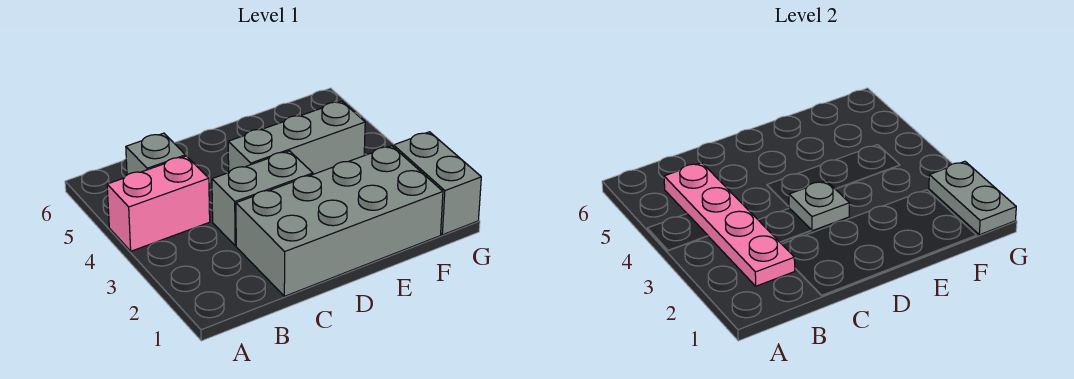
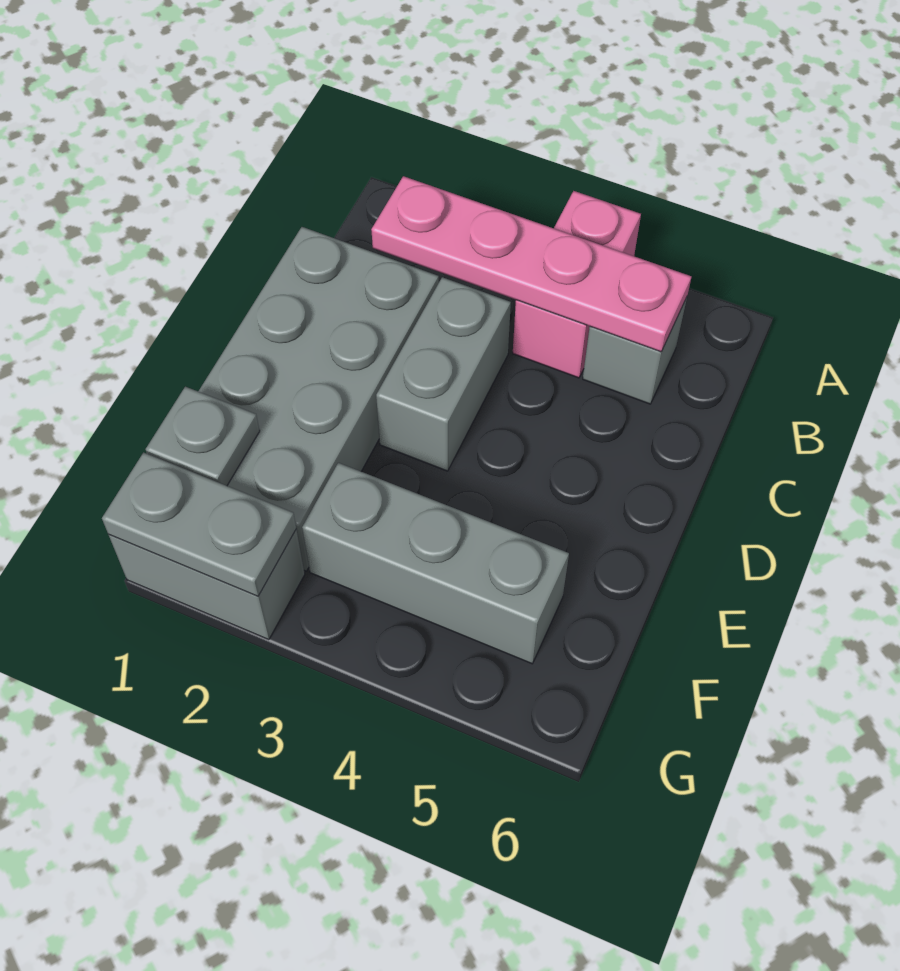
grey 1x1 plate [789,181,849,231] -> grey 1x1 plate moved to [146,387,260,486]
grey 1x3 brick [228,101,365,174] -> grey 1x3 brick turned to [302,463,569,664]

